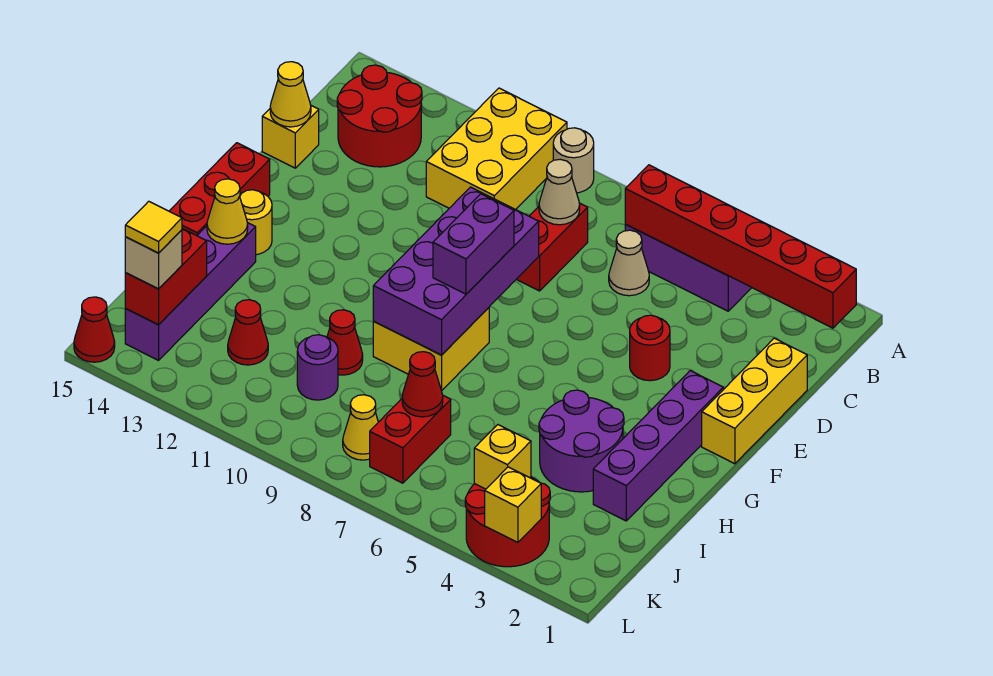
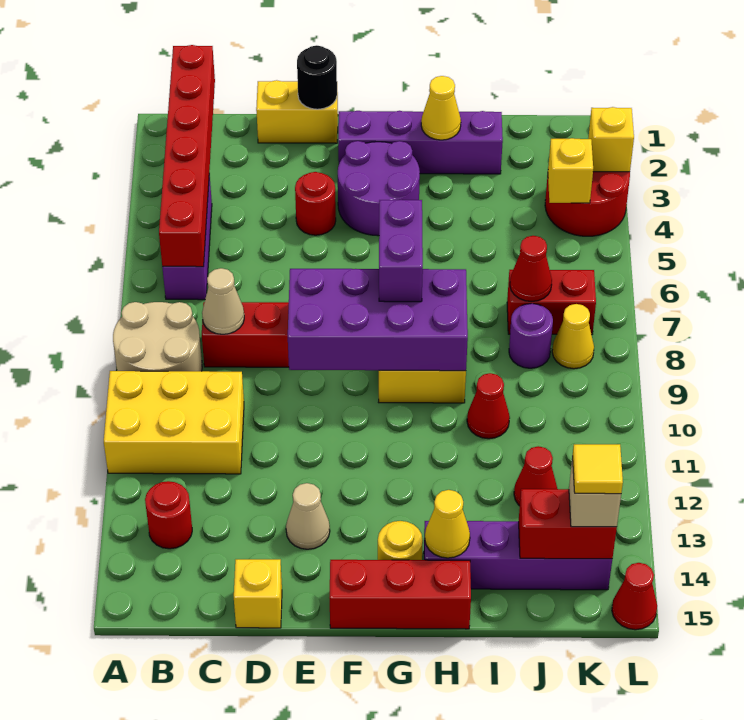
tan 1x1 round brick [553,128,594,193] -> tan 2x2 round brick [113,302,202,371]
red 2x2 round brick [337,65,422,167] -> red 1x1 round brick [145,481,192,549]
tan 1x1 cone [609,230,649,296] -> tan 1x1 cone moved to [286,483,330,549]
yellow 1x3 brick [702,338,807,464] -> yellow 1x2 brick [256,80,338,143]
yellow 1x1 cone [270,62,311,127] -> yellow 1x1 cone moved to [421,76,461,140]
none -> black 1x1 round brick [297,45,337,109]
purple 1x2 brick [433,194,514,294] -> purple 1x2 brick turned to [379,200,423,302]
purple 2x2 round brick [539,390,624,492] -> purple 2x2 round brick moved to [338,141,420,236]
purple 1x1 round brick [297,335,338,400] -> purple 1x1 round brick moved to [509,304,553,368]

